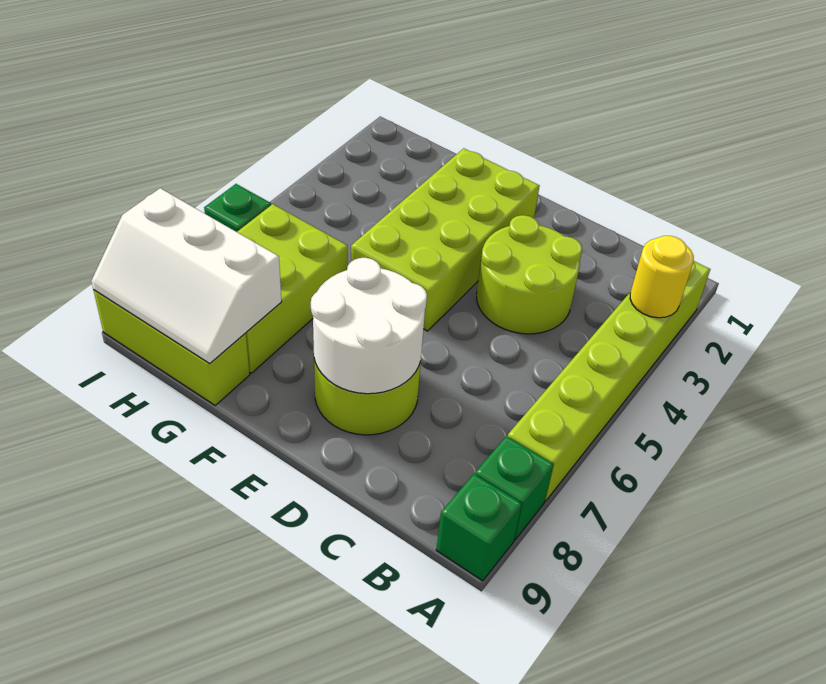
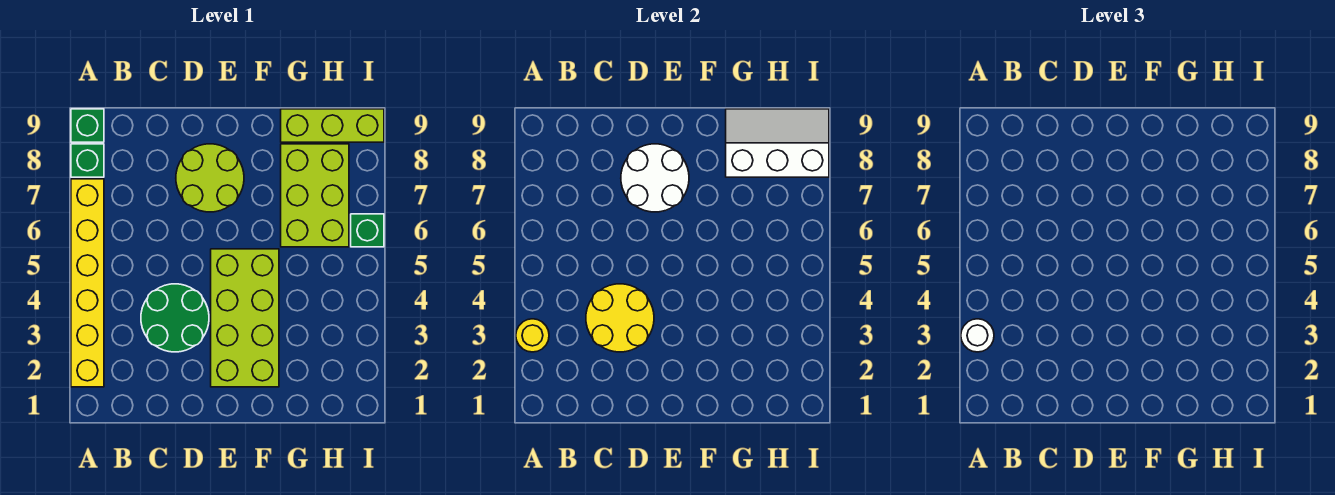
lime 1x6 brick [508,261,710,501] -> yellow 1x6 brick [71,179,104,387]
none -> white 1x1 round brick [961,319,994,352]
lime 2x2 round brick [477,215,582,334] -> green 2x2 round brick [141,284,209,352]
none -> yellow 2x2 round brick [586,284,654,352]

